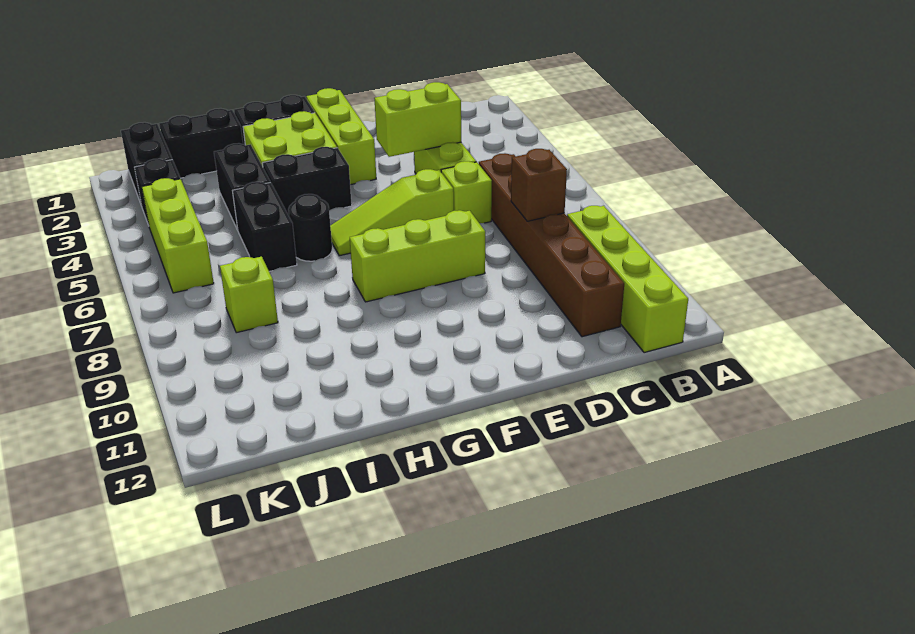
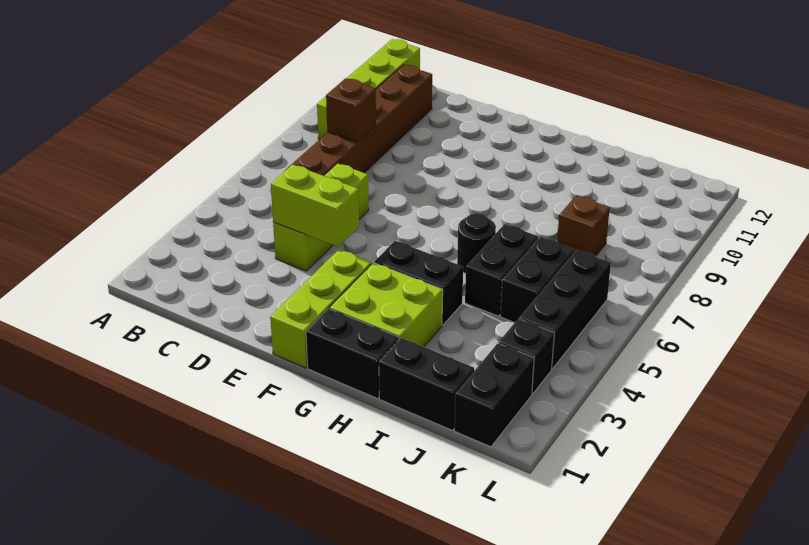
lime 1x3 slope [330,169,454,256] -> none
lime 1x3 brick [350,210,485,302] -> none
black 1x2 brick [214,143,270,230] -> black 1x2 brick moved to [500,237,574,323]
lime 1x1 brick [220,257,278,333] -> brown 1x1 brick [557,195,610,256]
lime 1x3 brick [142,178,214,293] -> black 1x3 brick [519,250,611,369]

